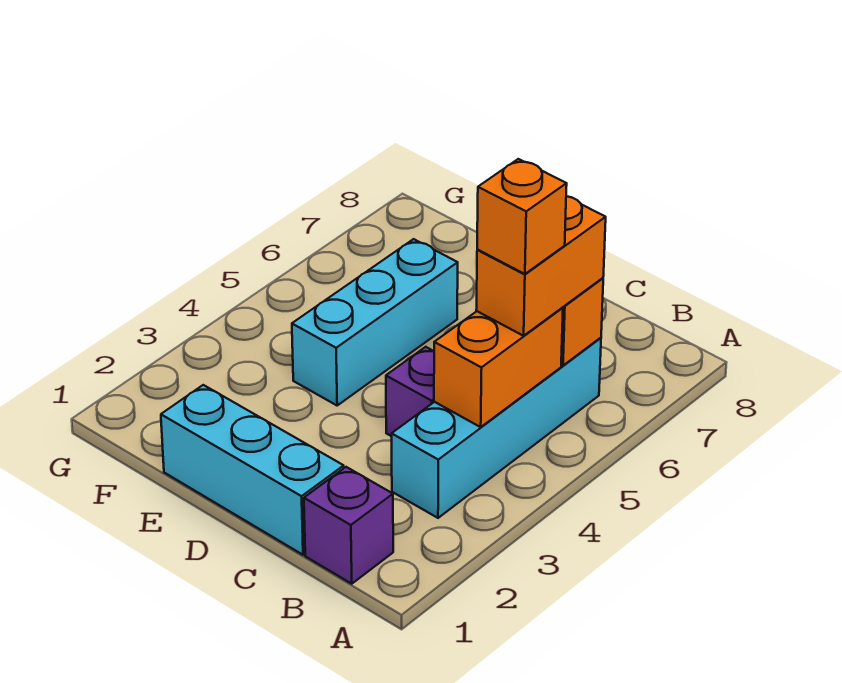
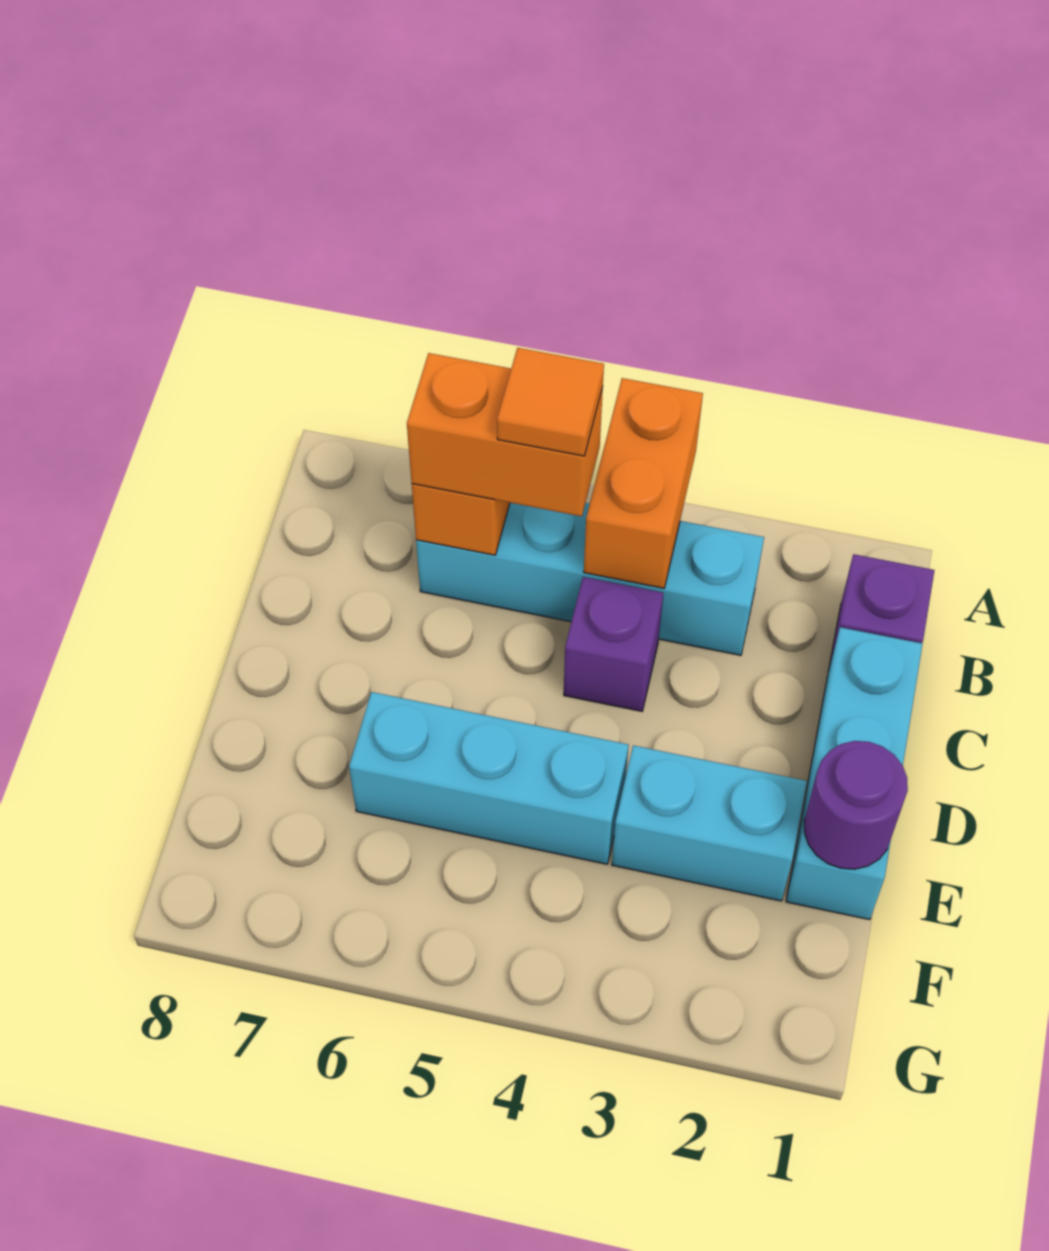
orange 1x2 brick [434,308,563,427] -> orange 1x2 brick turned to [584,378,703,588]
orange 1x1 brick [477,159,567,274] -> orange 1x1 tile [497,348,604,456]
none -> purple 1x1 round brick [804,741,908,869]
none -> cyan 1x2 brick [612,745,807,901]

